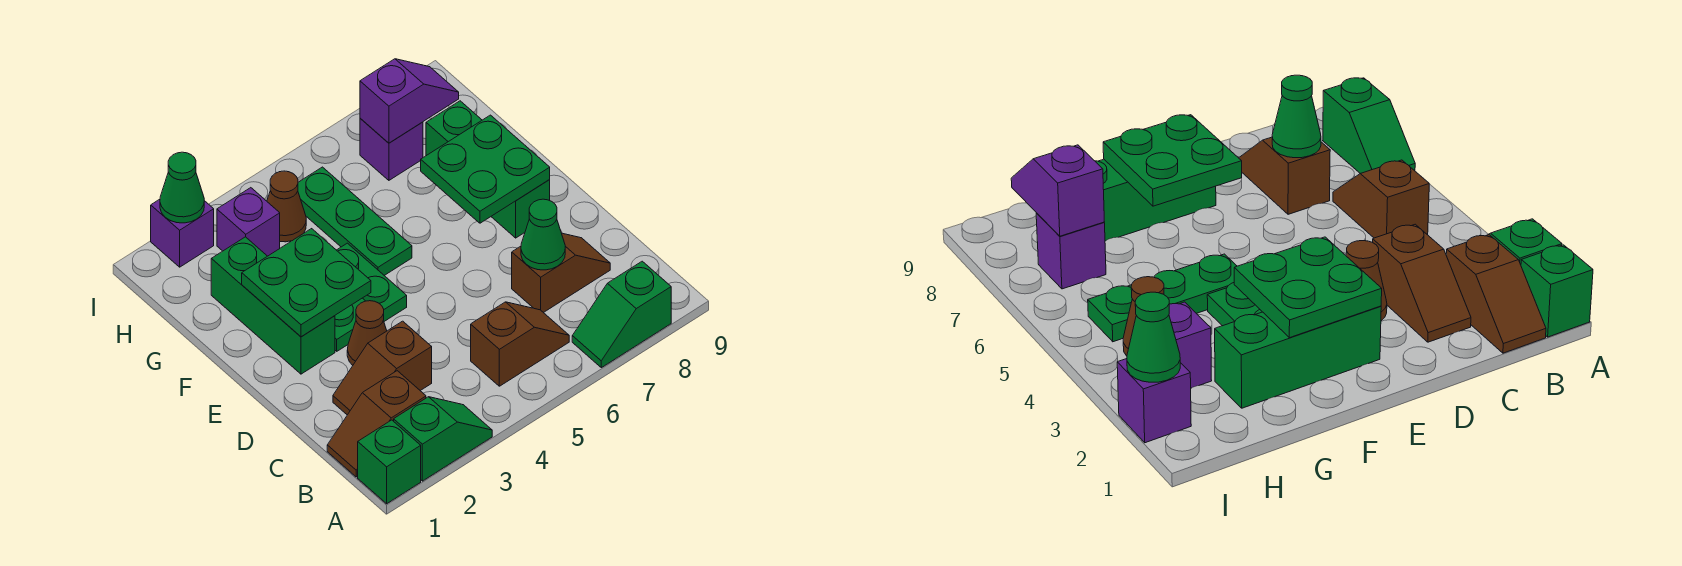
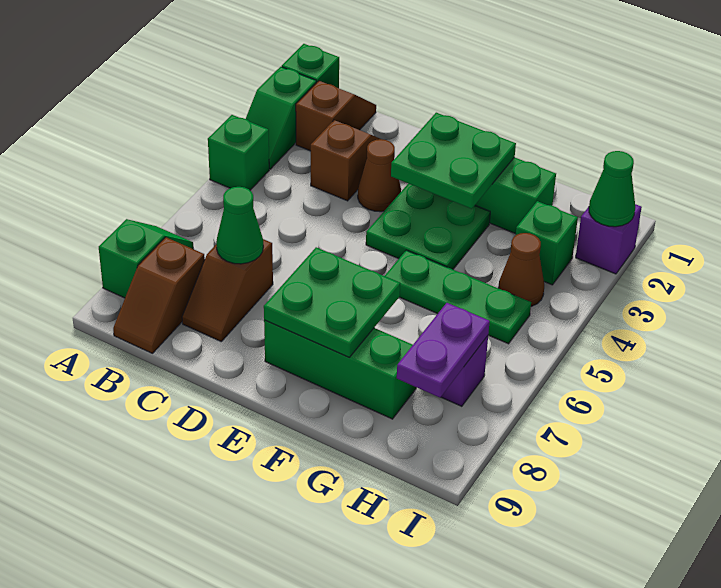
none -> green 1x1 brick [208,115,269,190]
brown 1x2 slope [471,302,569,386] -> brown 1x2 slope moved to [113,237,205,353]
purple 1x1 brick [217,188,280,256] -> green 1x1 brick [516,201,578,285]
purple 1x2 slope [360,59,459,143] -> purple 1x2 plate [397,303,490,398]

